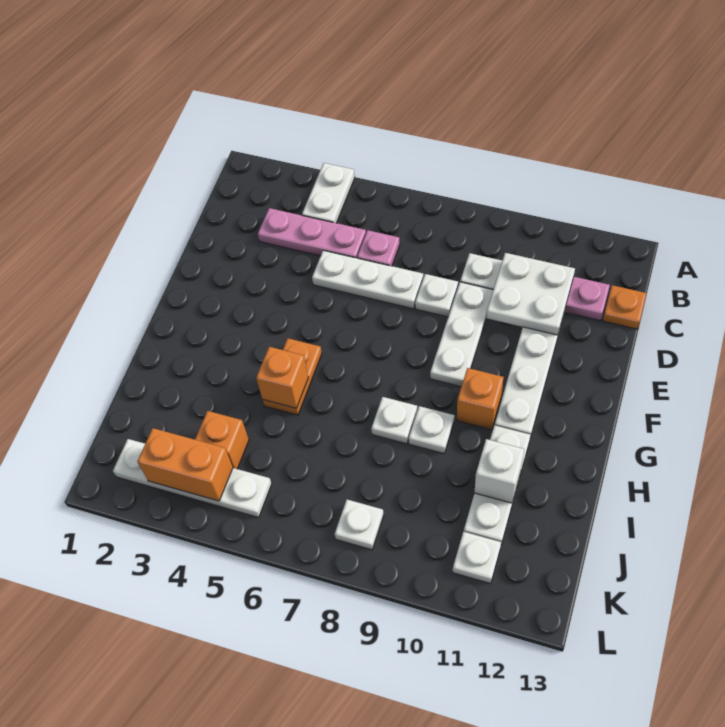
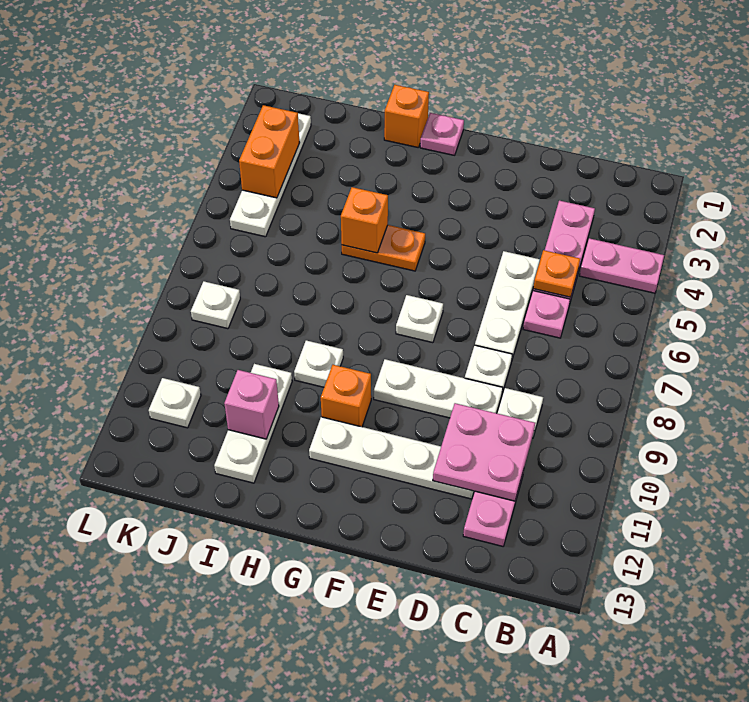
white 1x2 plate [302,163,355,223] -> pink 1x2 plate [580,238,664,293]
white 2x2 plate [486,253,575,335] -> pink 2x2 plate [433,403,535,501]
orange 1x1 plate [603,285,647,329] -> orange 1x1 plate moved to [533,250,580,297]
none -> pink 1x1 plate [420,113,464,155]
white 1x1 plate [371,397,417,444] -> white 1x1 plate moved to [396,295,443,343]
white 1x3 plate [464,425,531,544] -> white 1x3 plate turned to [214,364,292,483]
white 1x1 brick [474,439,524,503] -> pink 1x1 brick [224,370,279,439]
orange 1x1 brick [195,411,249,469] -> orange 1x1 brick moved to [384,85,429,147]

